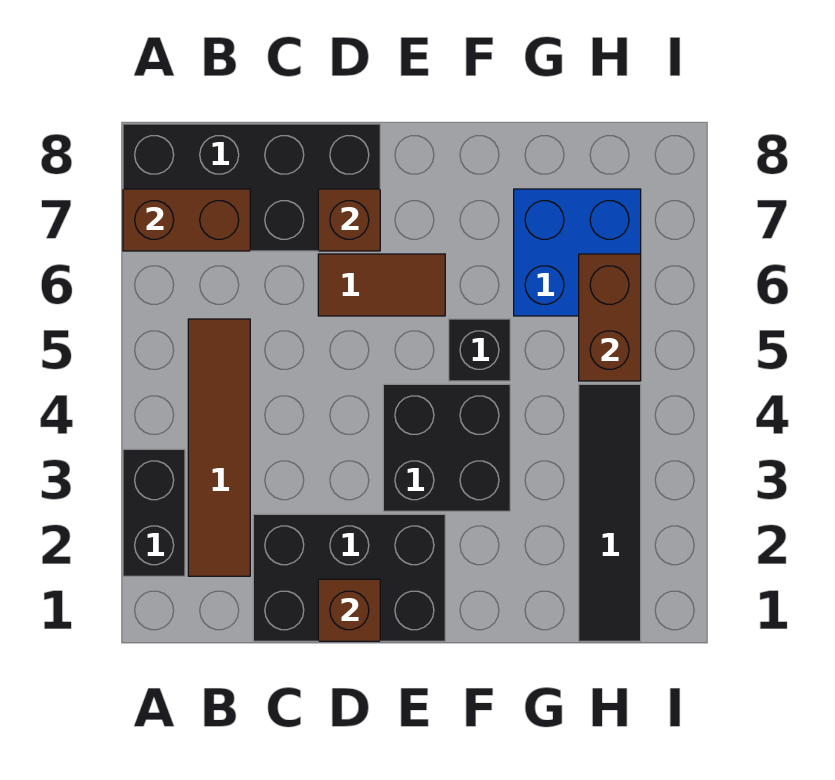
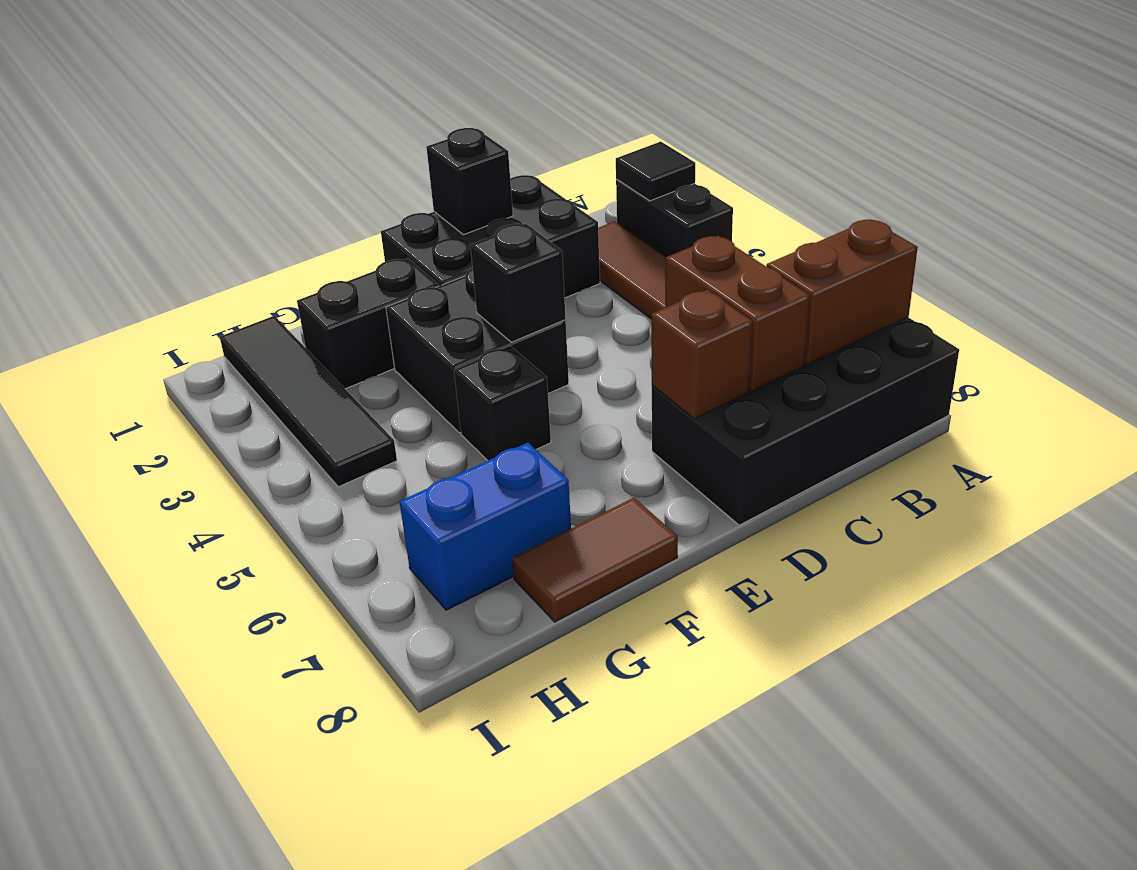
none -> black 1x1 tile [616,142,695,201]
brown 1x1 brick [318,579,380,641] -> black 1x1 brick [426,128,513,235]
brown 1x2 tile [318,254,445,316] -> brown 1x2 tile moved to [512,498,678,622]
none -> black 1x1 brick [470,224,566,342]
none -> black 1x2 brick [297,258,439,389]
blue 2x2 brick [514,189,641,316] -> blue 1x2 brick [400,443,571,610]
brown 1x2 brick [579,254,641,381] -> brown 1x2 brick moved to [665,236,810,391]

